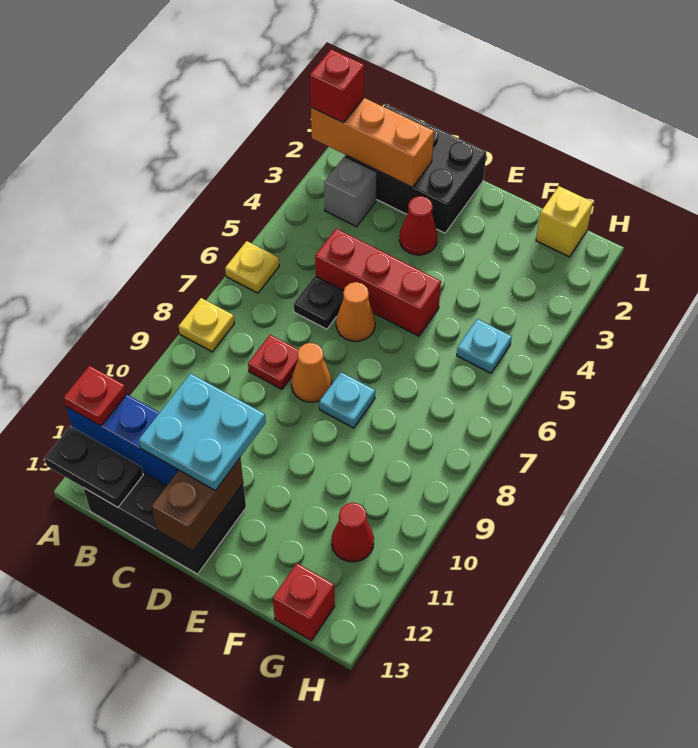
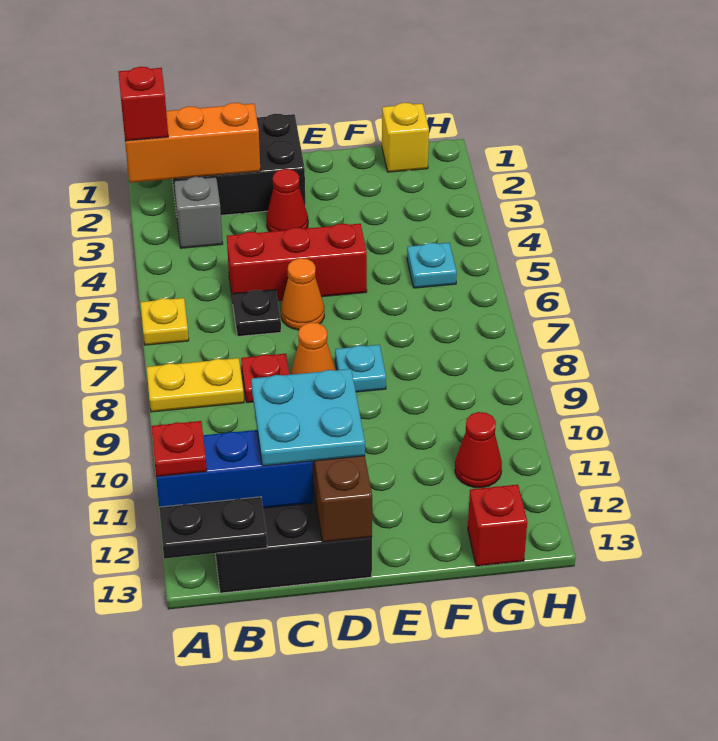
yellow 1x1 plate [179,298,234,352] -> yellow 1x2 plate [147,358,244,412]

